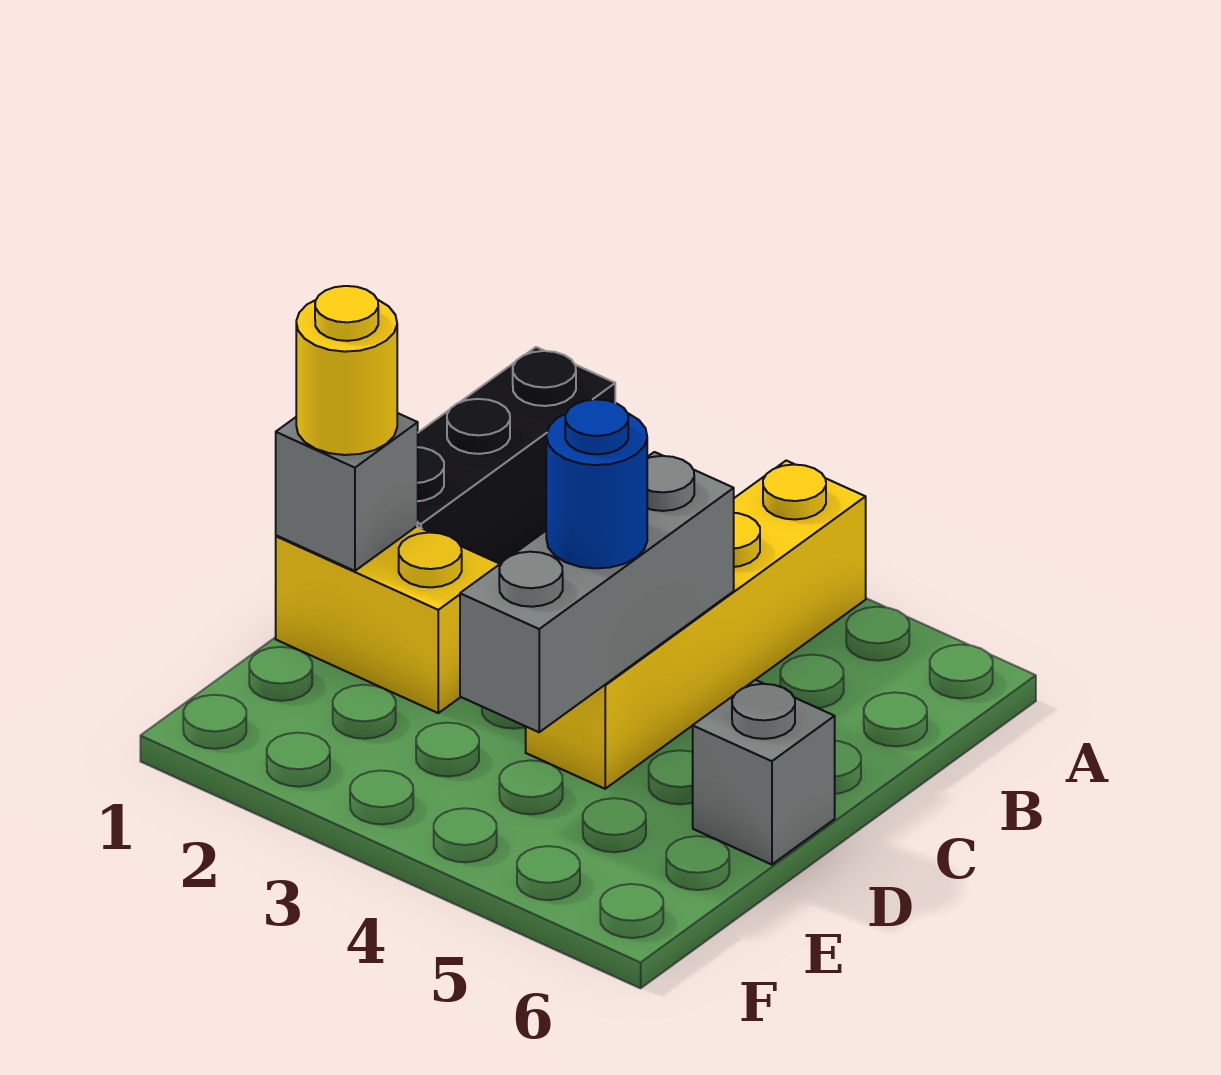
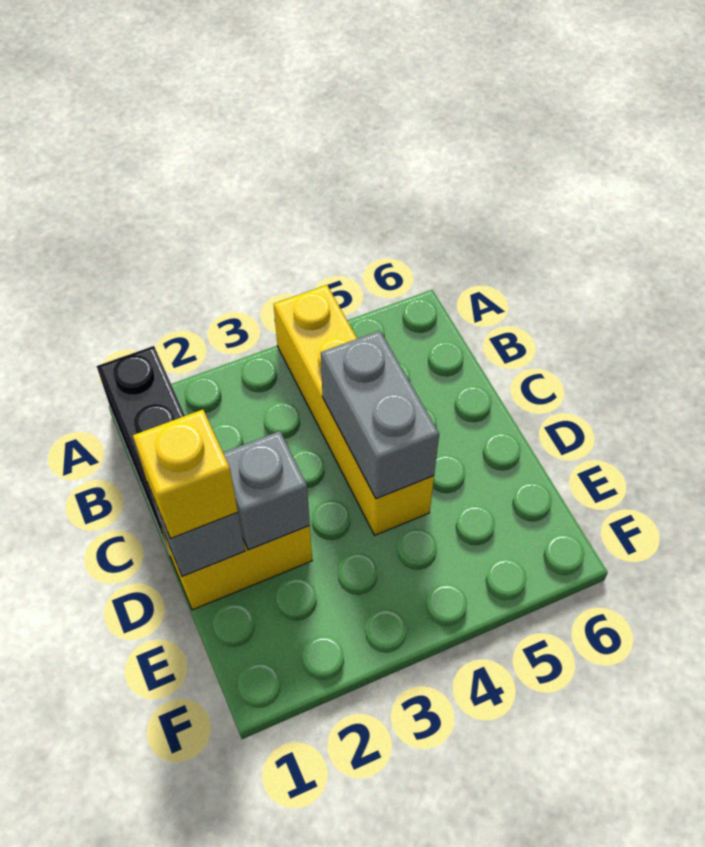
grey 1x3 brick [460,452,734,732] -> grey 1x2 brick [321,331,439,499]
yellow 1x1 round brick [296,286,397,455] -> yellow 1x1 brick [133,410,238,539]
blue 1x1 round brick [546,399,647,568] -> none
grey 1x1 brick [693,680,835,865] -> grey 1x1 brick moved to [223,431,310,550]

